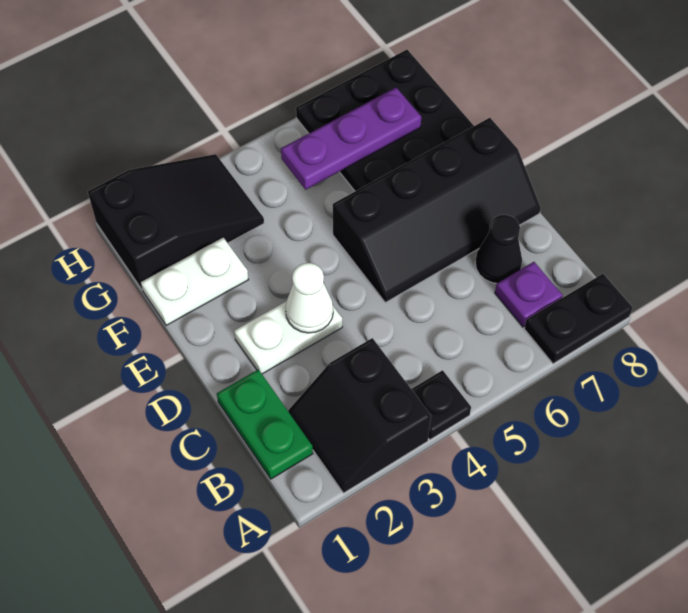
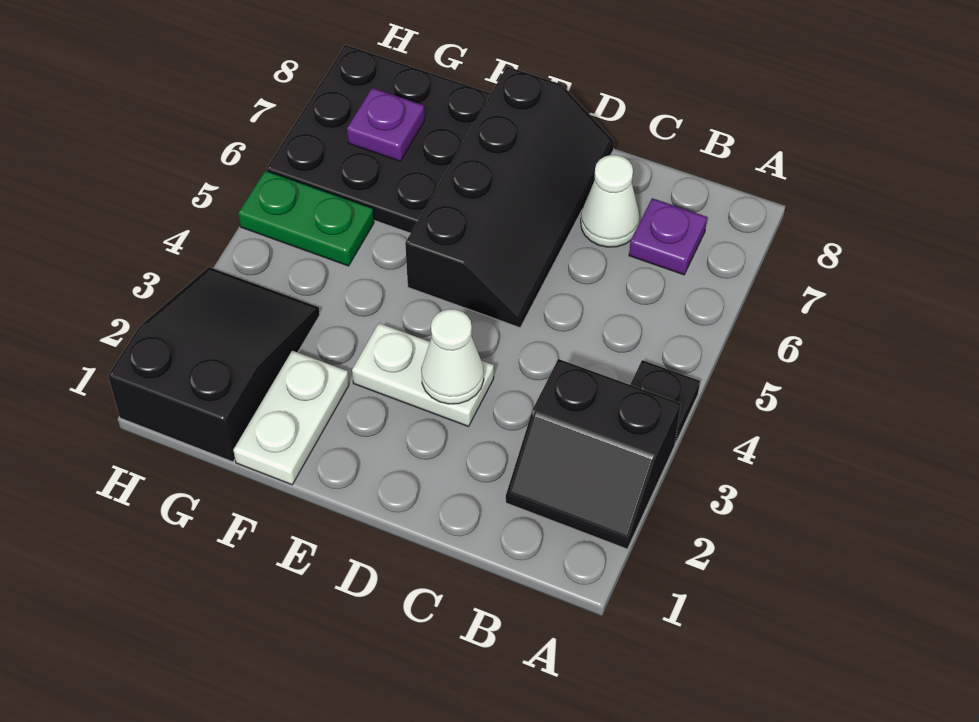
black 1x2 plate [524,274,633,364] -> none
green 1x2 plate [217,369,313,479] -> green 1x2 plate moved to [238,170,374,266]
black 1x1 cone [475,215,522,283] -> white 1x1 cone [581,155,640,247]
white 1x2 plate [234,301,342,374] -> white 1x2 plate turned to [352,323,494,427]
purple 1x3 plate [281,88,421,190] -> purple 1x1 plate [347,88,425,161]

